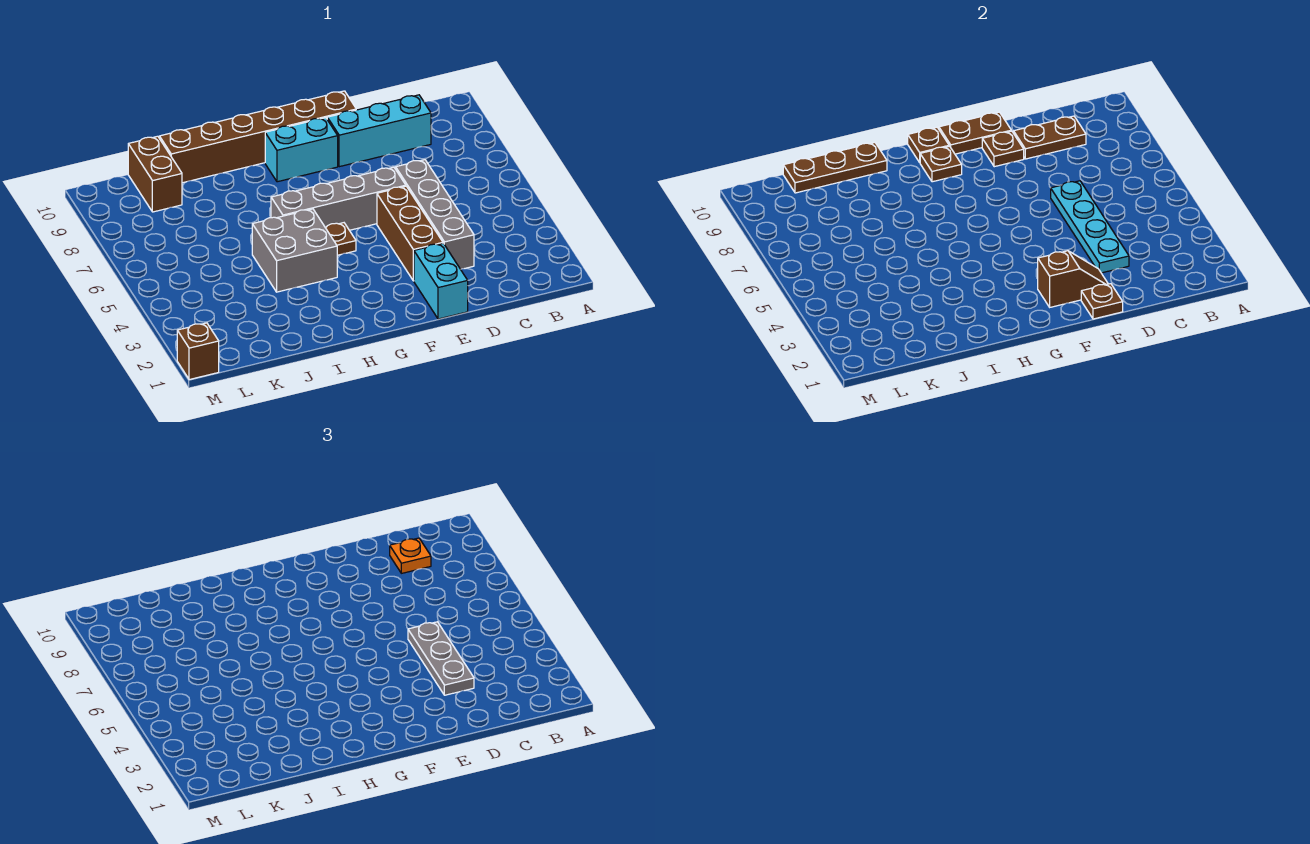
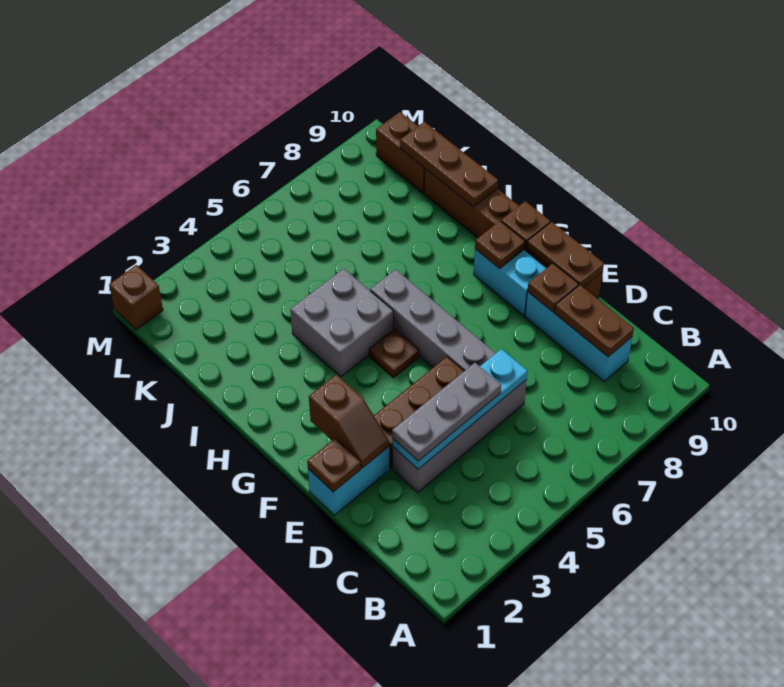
orange 1x1 plate [390,538,431,573] -> none
brown 1x2 brick [128,136,182,212] -> brown 1x2 brick turned to [376,112,425,193]

